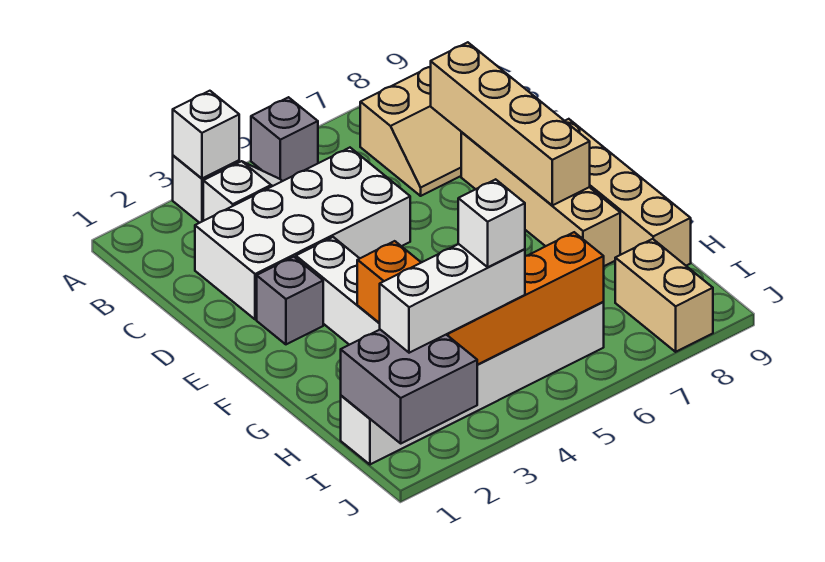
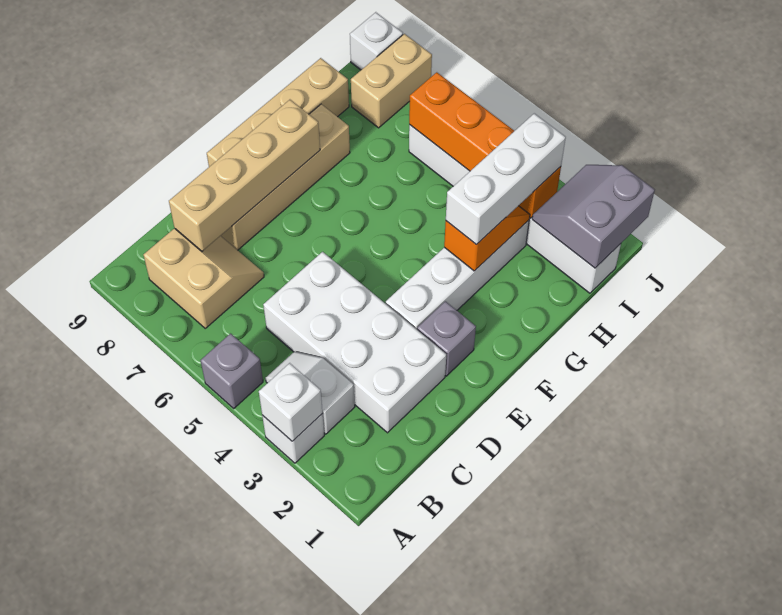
grey 2x2 brick [341,330,477,443] -> grey 2x2 slope [532,165,655,268]
white 1x3 brick [379,244,525,353] -> white 1x3 brick turned to [446,113,566,244]
white 1x1 brick [458,179,525,267] -> white 1x1 brick moved to [350,12,403,70]

